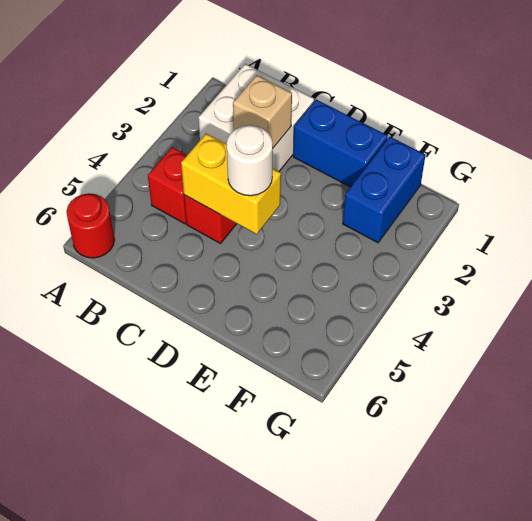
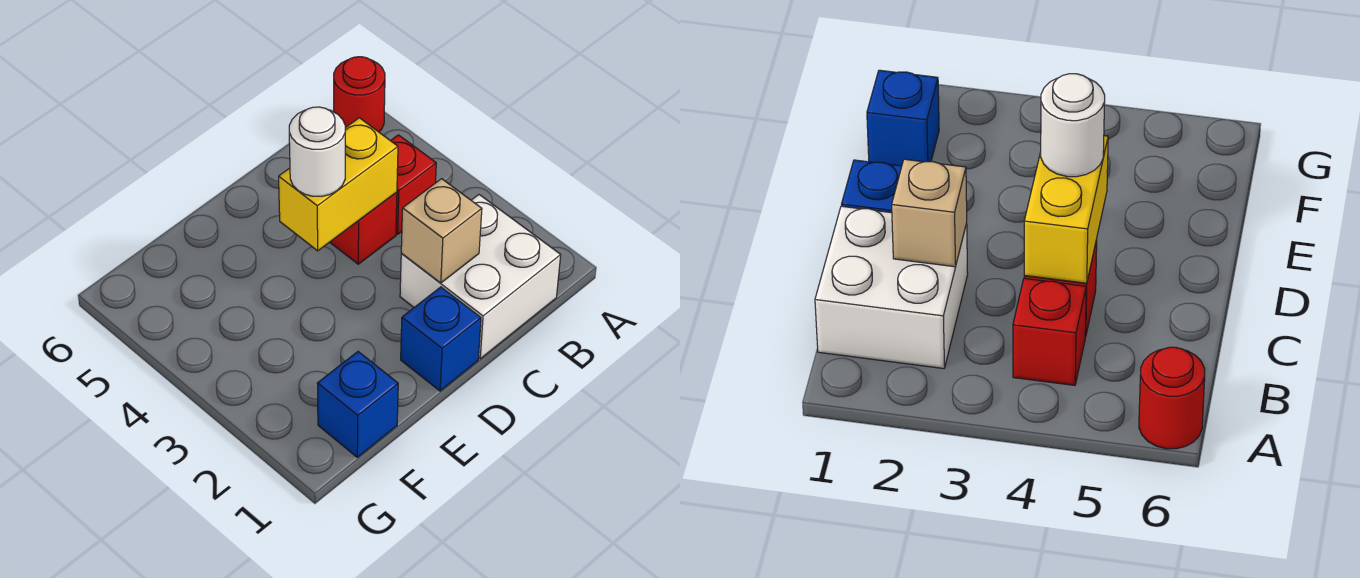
blue 1x2 brick [293,100,388,187] -> blue 1x1 brick [401,287,481,391]
blue 1x2 brick [343,137,426,243] -> blue 1x1 brick [317,352,398,457]

